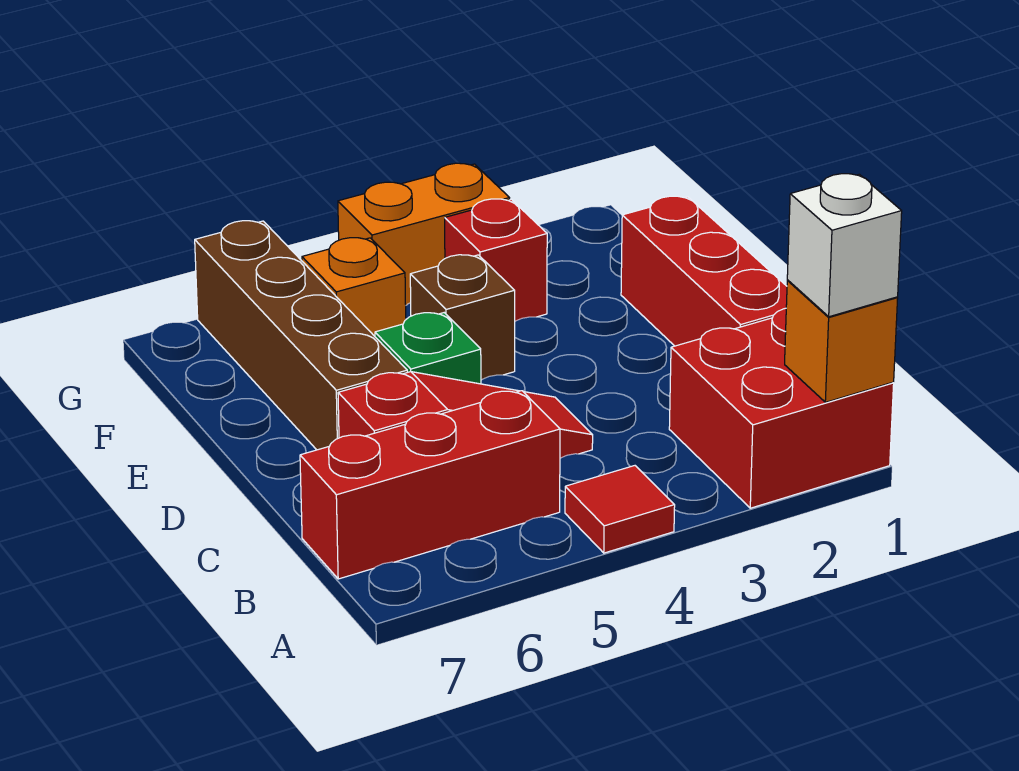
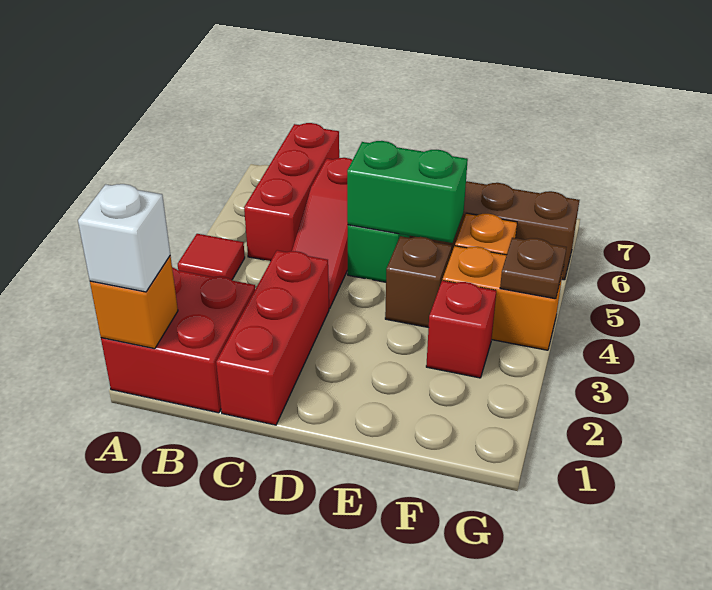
red 1x3 brick [621,196,787,346] -> red 1x3 brick turned to [216,250,329,425]
none -> green 1x2 brick [347,141,468,243]
orange 1x2 brick [338,163,510,305] -> orange 1x2 brick turned to [443,246,563,350]
none -> brown 1x1 plate [500,238,567,299]

